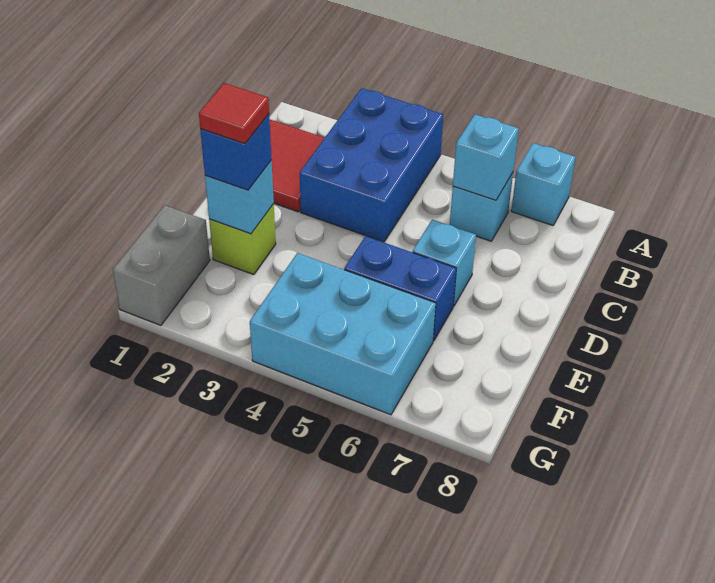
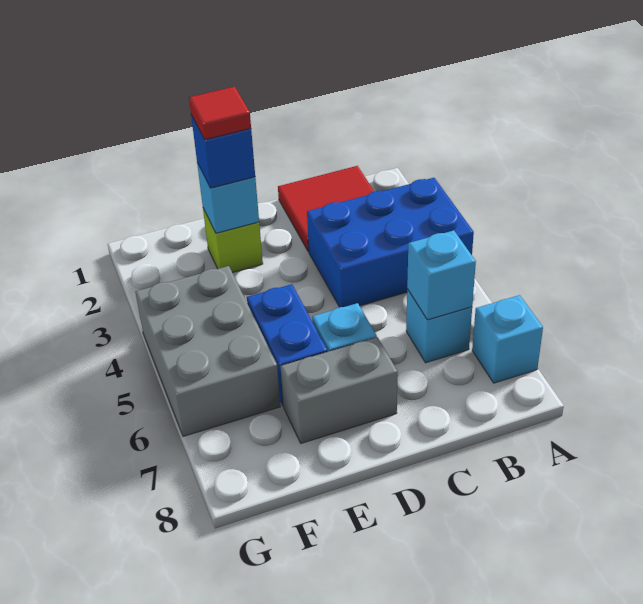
grey 1x2 brick [113,205,210,325] -> grey 1x2 brick moved to [280,337,398,443]
cyan 2x3 brick [250,253,436,415] -> grey 2x3 brick [135,266,280,436]

